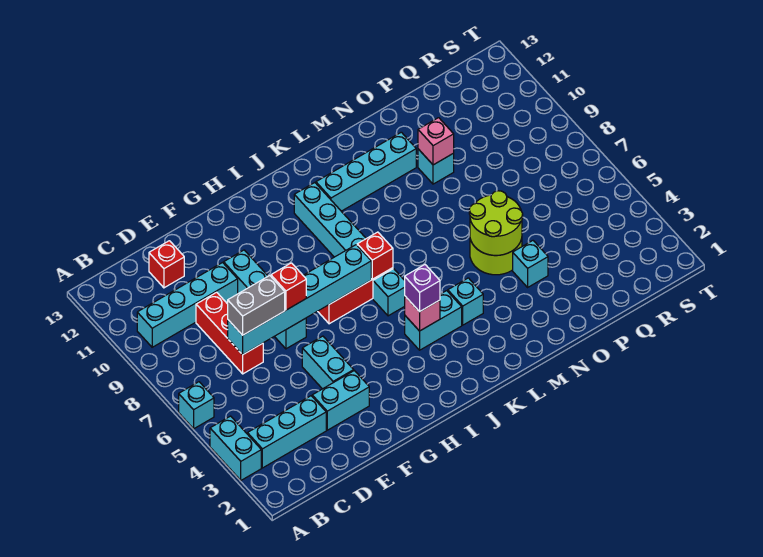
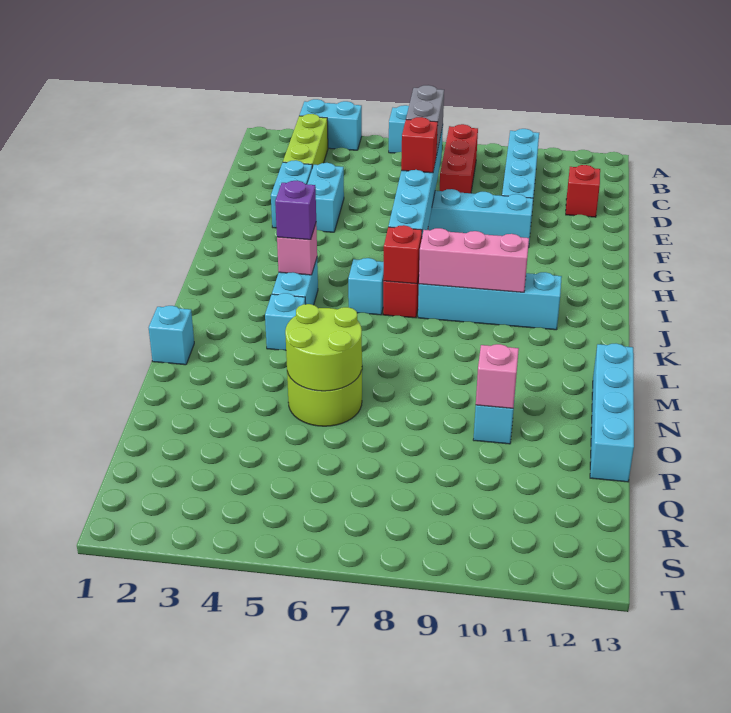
cyan 1x3 brick [247,396,326,468] -> lime 1x3 brick [283,114,328,168]
red 1x3 brick [196,292,263,374] -> red 1x3 brick turned to [440,124,478,193]
cyan 1x2 brick [302,336,354,389] -> cyan 1x2 brick turned to [308,163,344,232]
none -> pink 1x3 brick [419,228,529,292]
cyan 1x4 brick [316,132,416,211] -> cyan 1x4 brick moved to [590,344,634,482]
cyan 1x1 brick [513,241,548,287] -> cyan 1x1 brick moved to [149,306,194,365]

